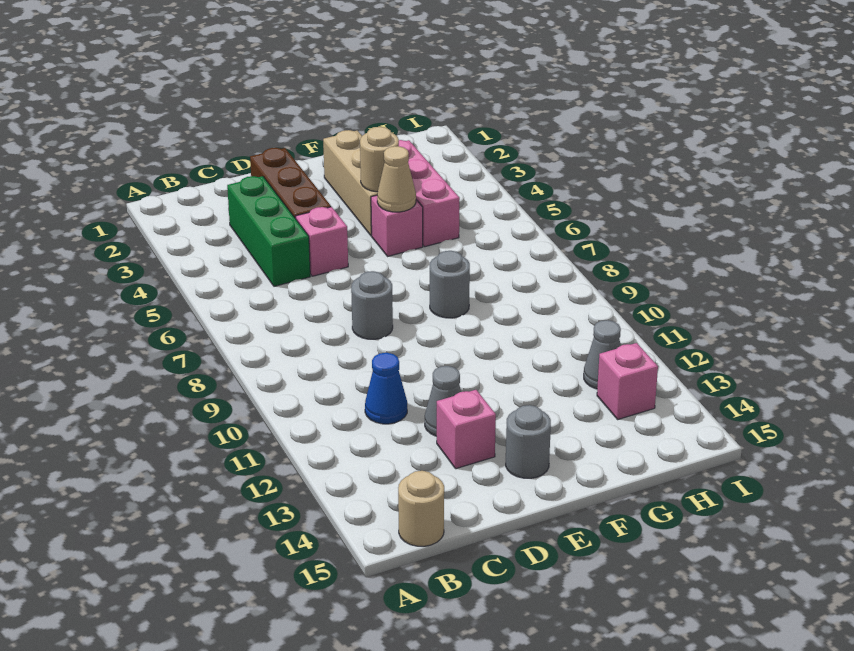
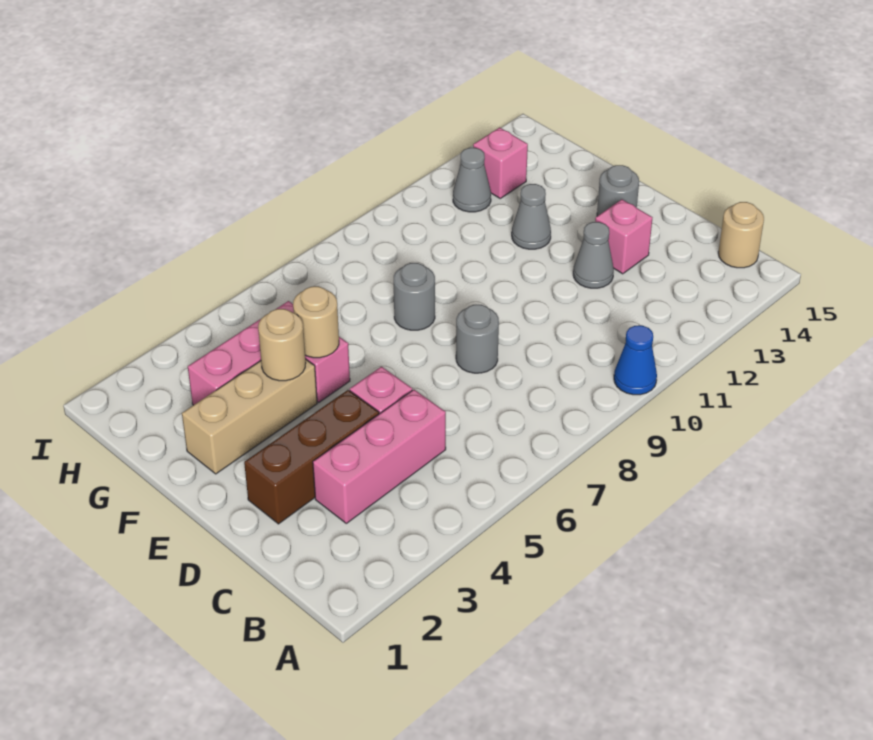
green 1x3 brick [227,176,310,286] -> pink 1x3 brick [313,390,446,523]
blue 1x1 cone [365,353,407,424] -> blue 1x1 cone moved to [614,325,657,395]
tan 1x1 cone [377,146,416,212] -> tan 1x1 round brick [293,286,339,358]
none -> grey 1x1 cone [512,184,551,249]

